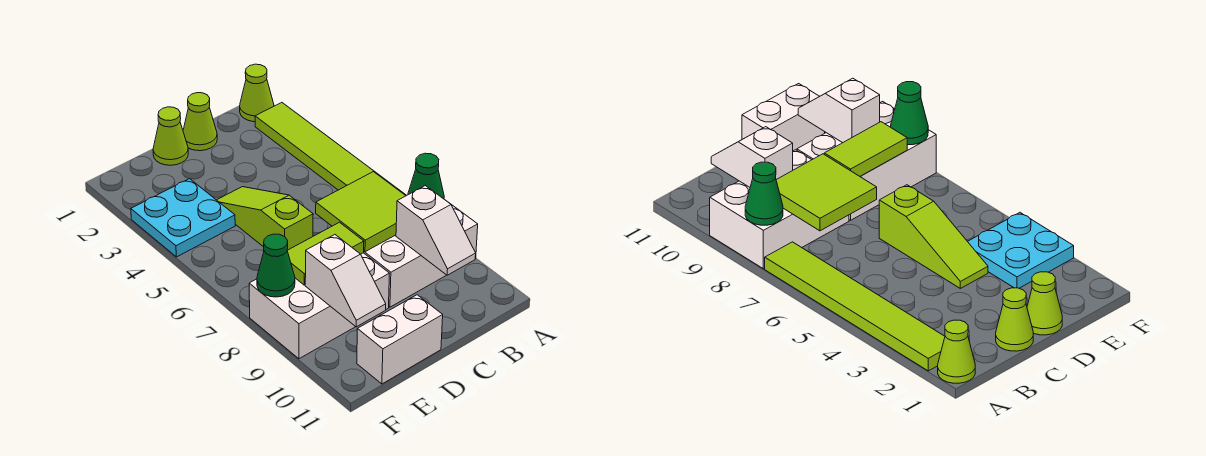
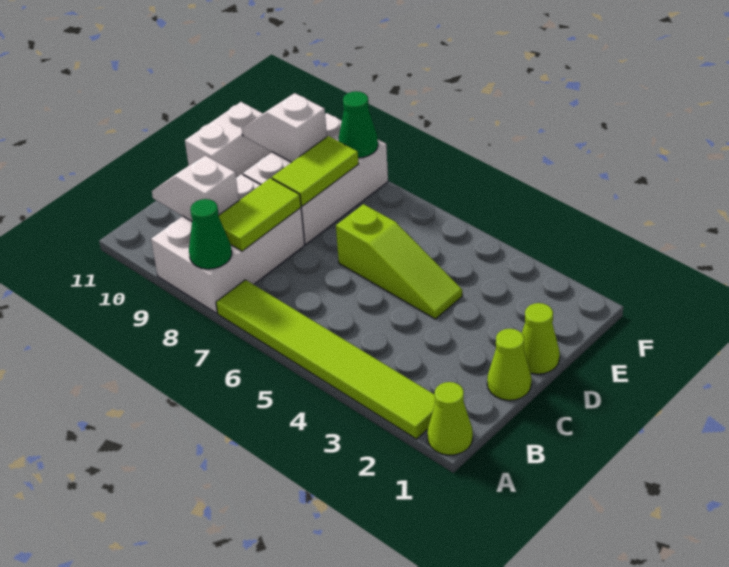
lime 2x2 tile [316,172,406,252] -> lime 1x2 tile [219,178,301,251]
cyan 2x2 plate [131,179,235,257] -> none

